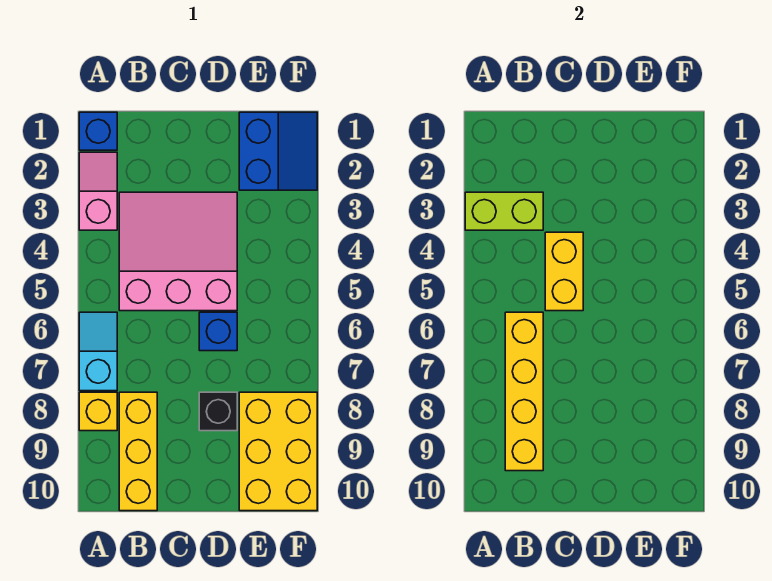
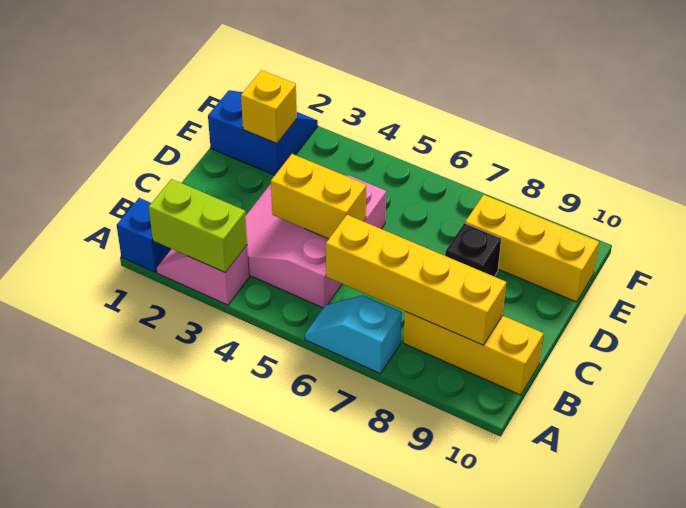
lime 1x2 brick [465,192,543,230] -> lime 1x2 brick turned to [149,179,247,273]
yellow 1x1 brick [79,392,117,431] -> yellow 1x1 brick moved to [241,70,297,143]
blue 1x1 brick [199,312,237,351] -> none
yellow 2x3 brick [239,392,317,511] -> yellow 1x3 brick [465,195,599,302]

